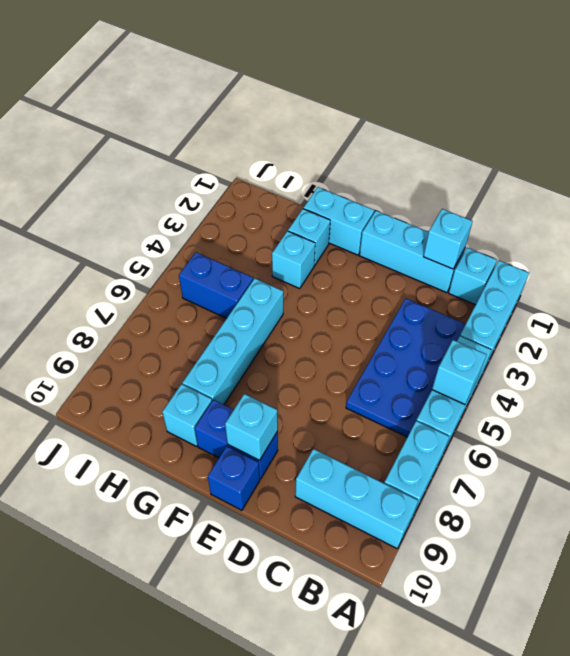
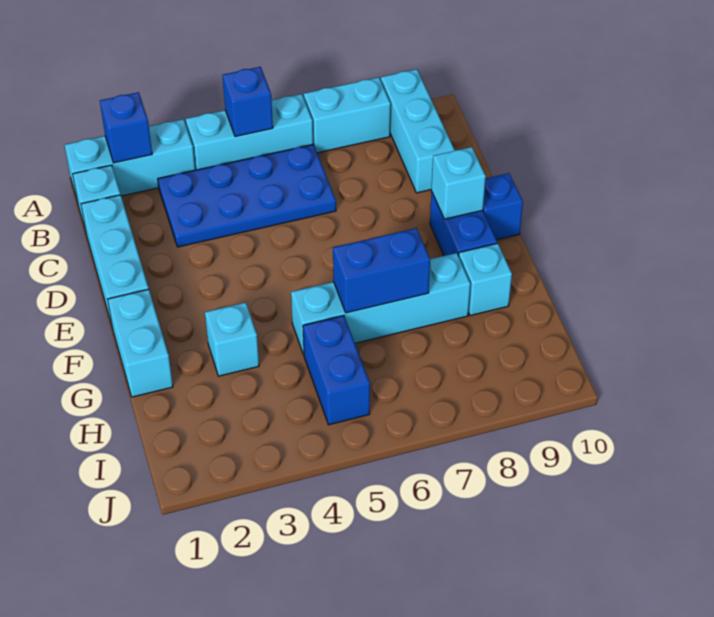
none -> blue 1x1 brick [100,92,152,163]
cyan 1x1 brick [432,340,486,404] -> blue 1x1 brick [223,67,273,137]
cyan 1x1 brick [423,209,472,269] -> none
cyan 1x1 brick [288,209,330,265] -> none
none -> blue 1x2 brick [333,228,430,313]

